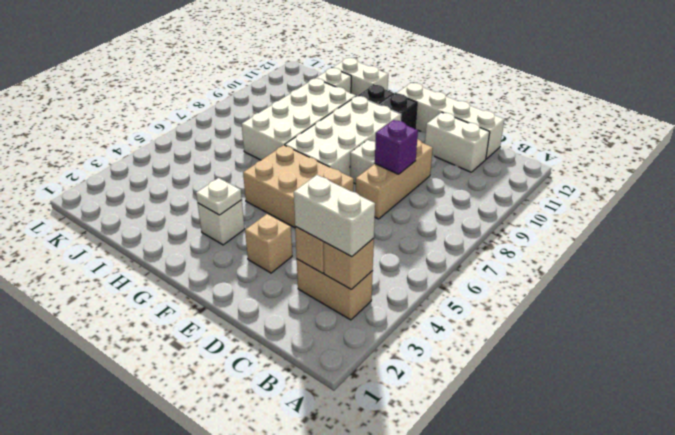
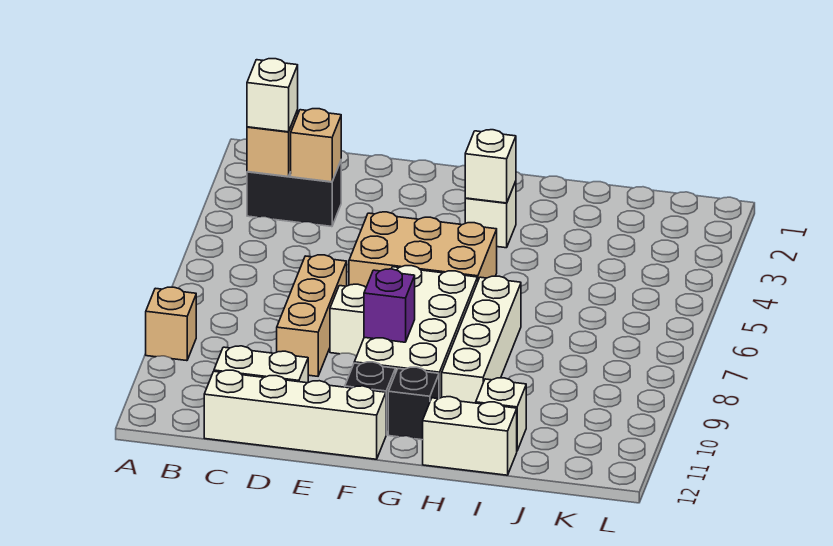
tan 1x2 brick [297,259,373,320] -> black 1x2 brick [247,161,341,227]
white 1x2 brick [294,175,375,257] -> white 1x1 brick [247,59,298,132]
purple 1x1 brick [375,120,418,174] -> purple 1x1 brick moved to [364,269,415,342]
tan 1x1 brick [245,214,292,273] -> tan 1x1 brick moved to [146,287,196,361]
white 1x1 plate [196,178,242,215] -> white 1x1 brick [465,130,516,203]
white 2x4 brick [242,78,356,160] -> white 1x4 brick [442,276,521,403]

